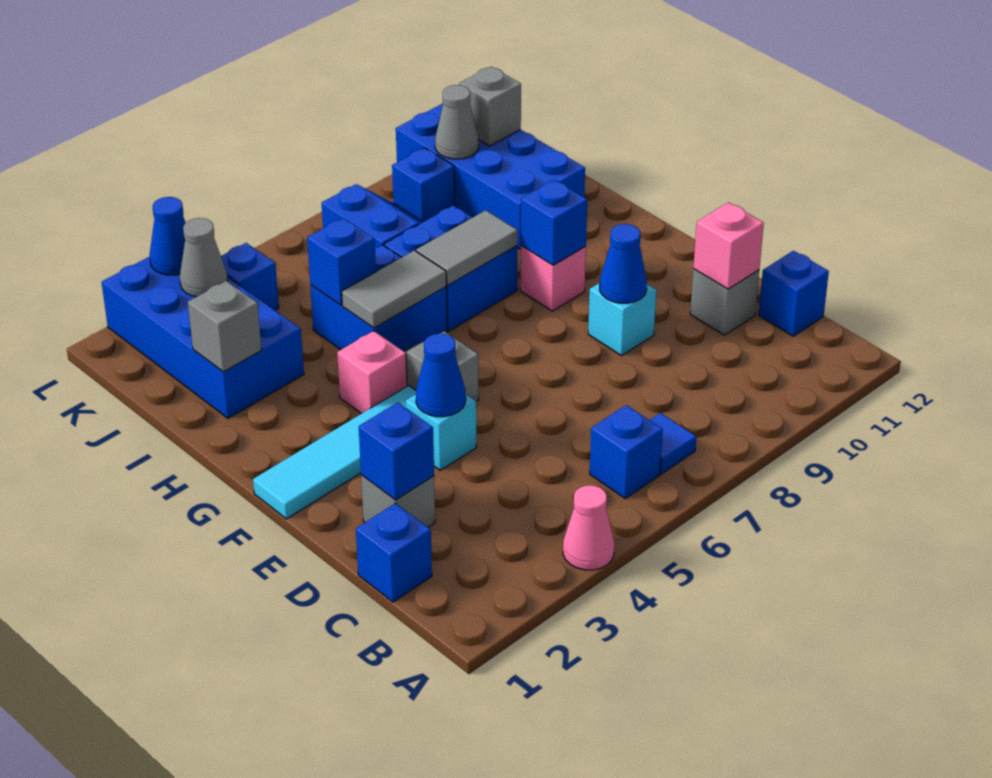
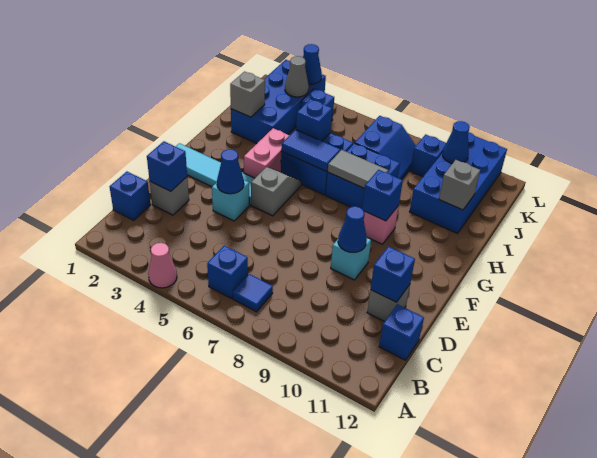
pink 1x1 brick [693,203,764,289] -> blue 1x1 brick [371,246,415,302]
pink 1x1 brick [337,331,407,414] -> pink 1x2 brick [244,128,290,178]
grey 1x2 tile [342,250,446,328] -> blue 1x2 tile [281,130,340,171]
grey 1x1 cone [435,85,479,159] -> blue 1x1 cone [443,121,470,163]
grey 1x1 brick [459,67,521,146] -> grey 1x1 brick moved to [439,160,480,210]

